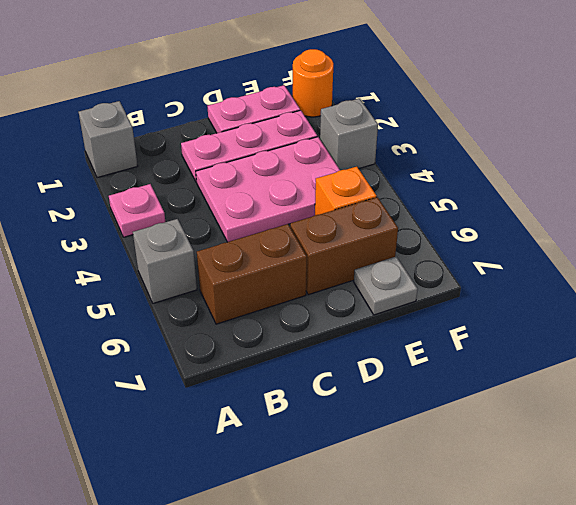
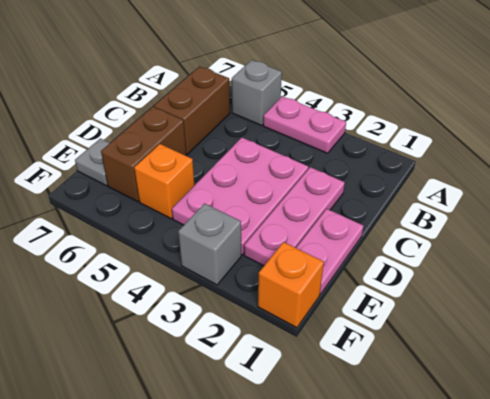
grey 1x1 brick [79,101,138,178] -> none
pink 1x1 plate [109,184,165,237] -> pink 1x2 plate [263,96,346,153]
orange 1x1 round brick [293,49,333,117] -> orange 1x1 brick [258,242,324,328]

